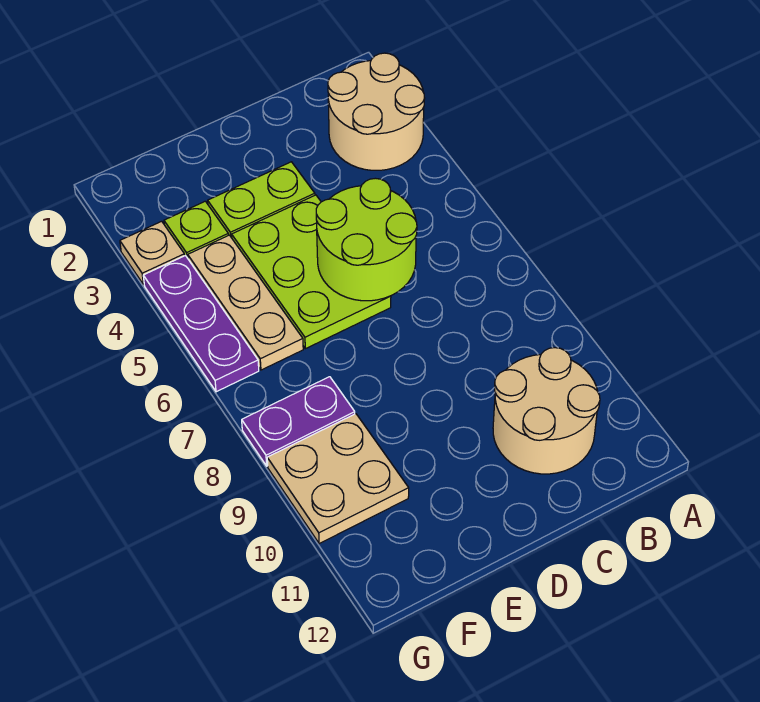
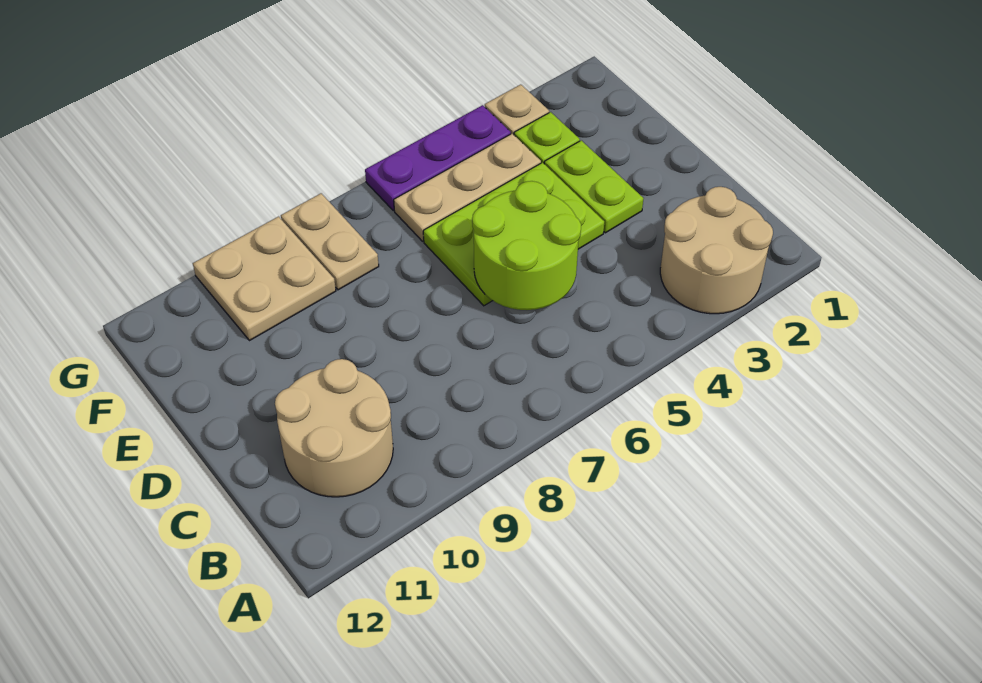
purple 1x2 plate [242,377,355,466] -> tan 1x2 plate [281,193,379,290]

